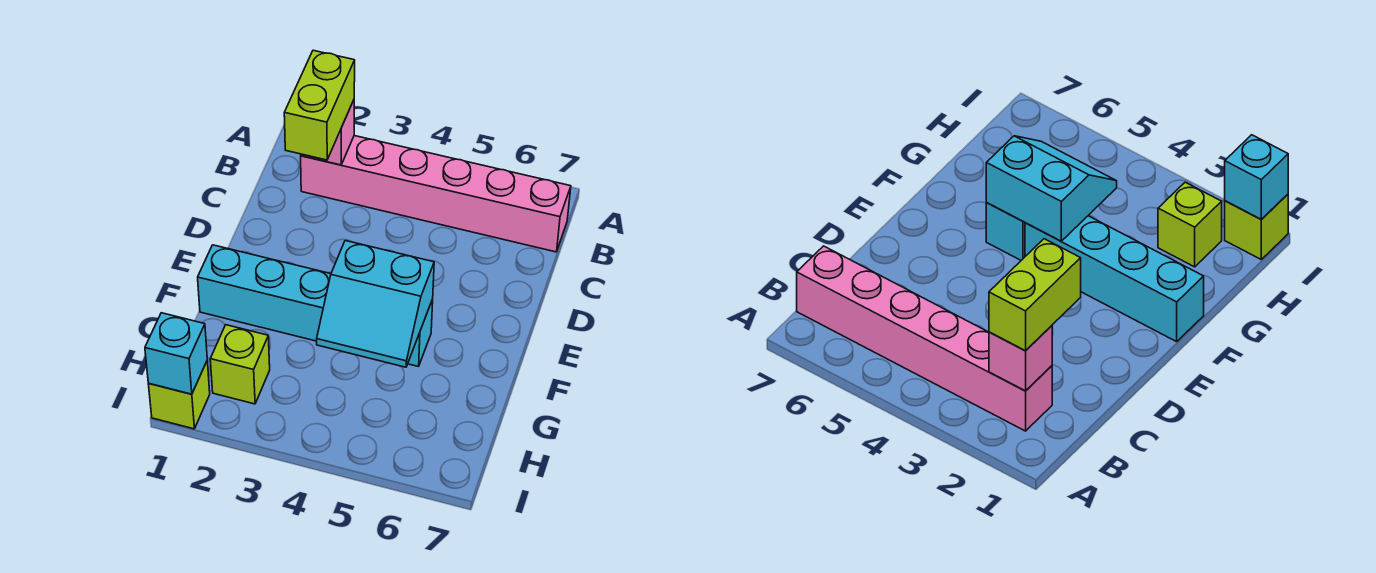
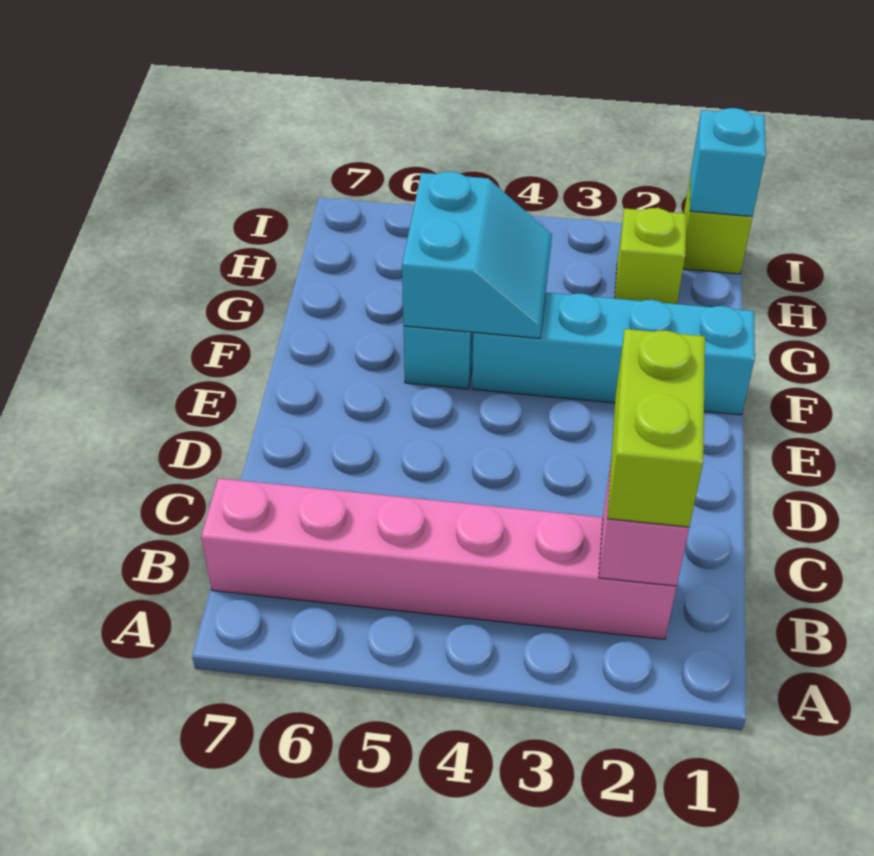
cyan 2x2 slope [317,241,434,367] -> cyan 2x2 slope turned to [402,172,552,338]

